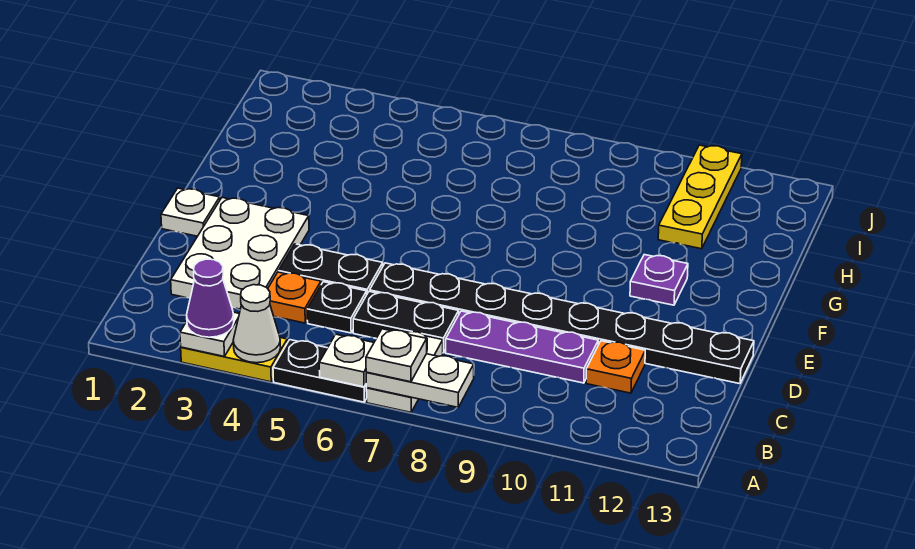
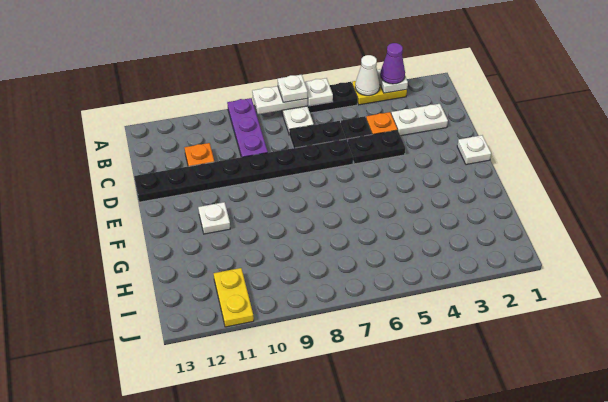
white 2x3 plate [171,198,309,309] -> white 1x2 plate [391,104,448,136]
purple 1x3 plate [446,311,598,383] -> purple 1x3 plate turned to [227,98,268,157]
purple 1x1 plate [630,255,688,305] -> white 1x1 plate [198,202,230,234]
yellow 1x3 plate [658,145,742,249] -> yellow 1x2 plate [214,268,254,327]

